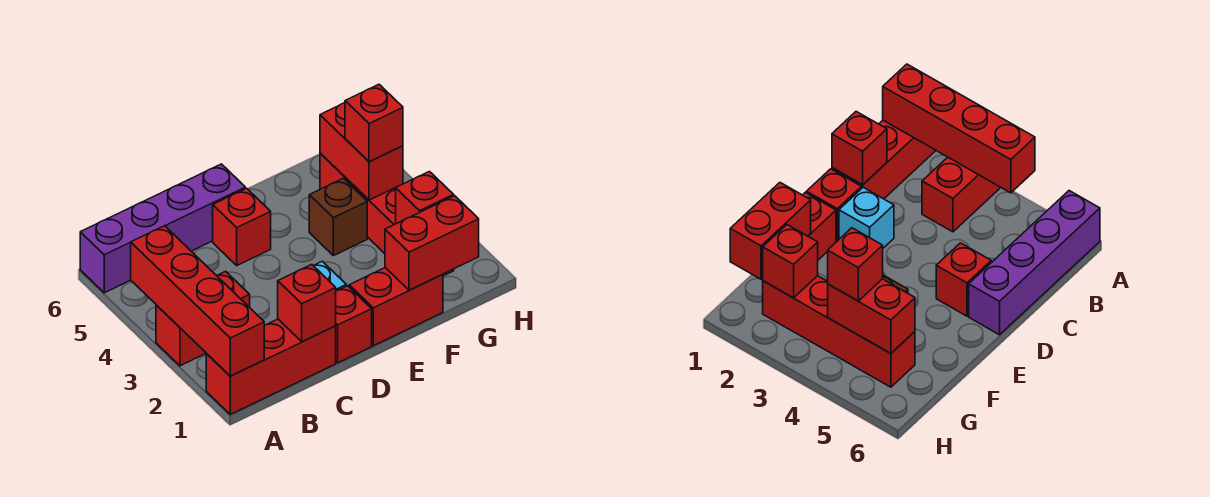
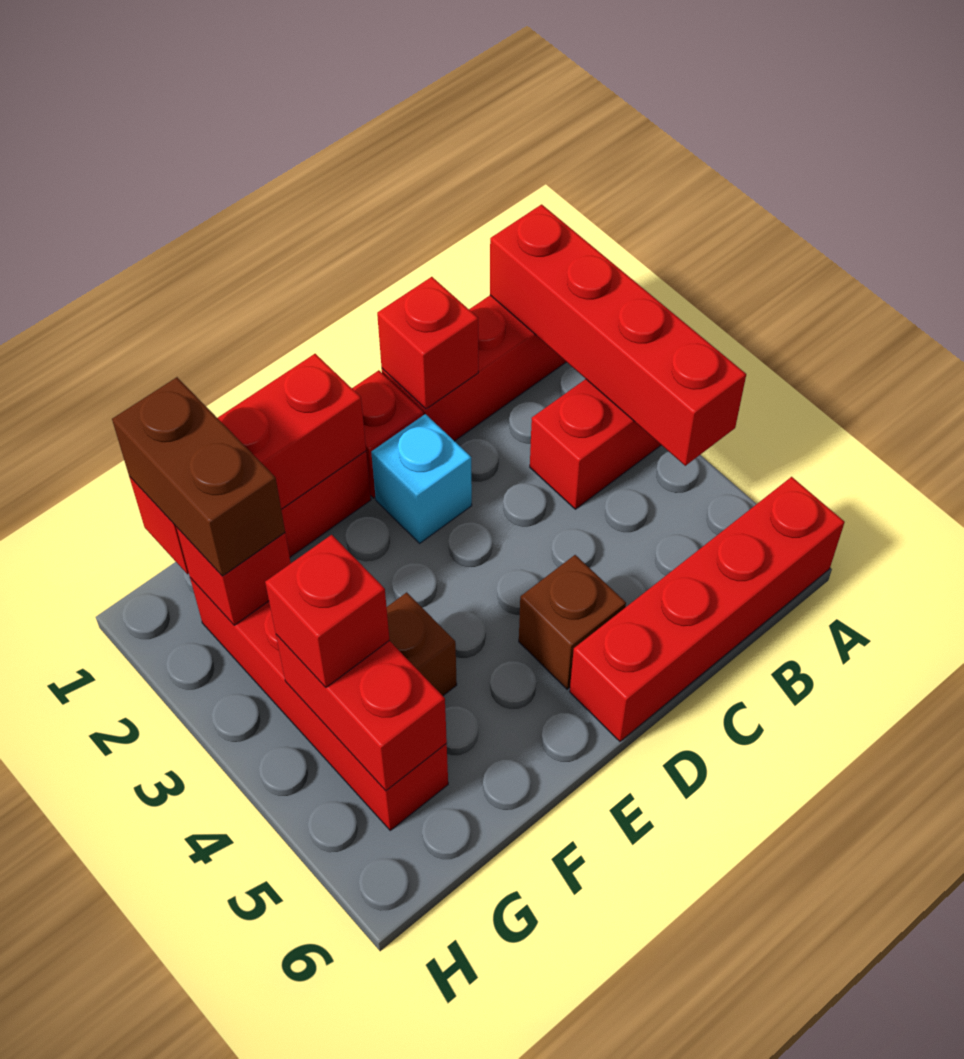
purple 1x4 brick [80,164,245,293] -> red 1x4 brick [570,477,845,741]
red 1x1 brick [213,188,271,265] -> brown 1x1 brick [519,555,626,689]
red 1x2 brick [385,196,479,290] -> red 1x3 brick [129,354,366,574]
none -> brown 1x2 brick [112,377,285,576]

